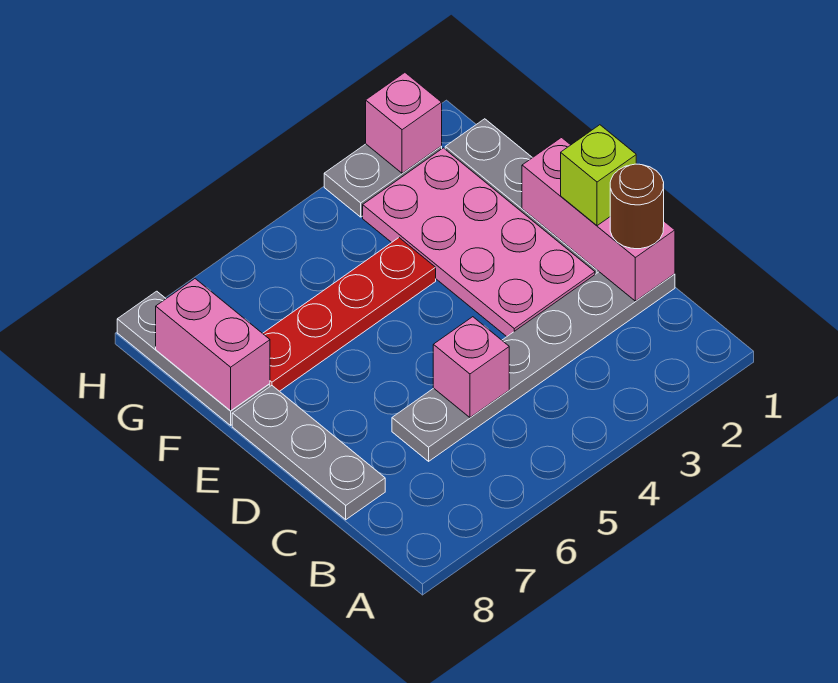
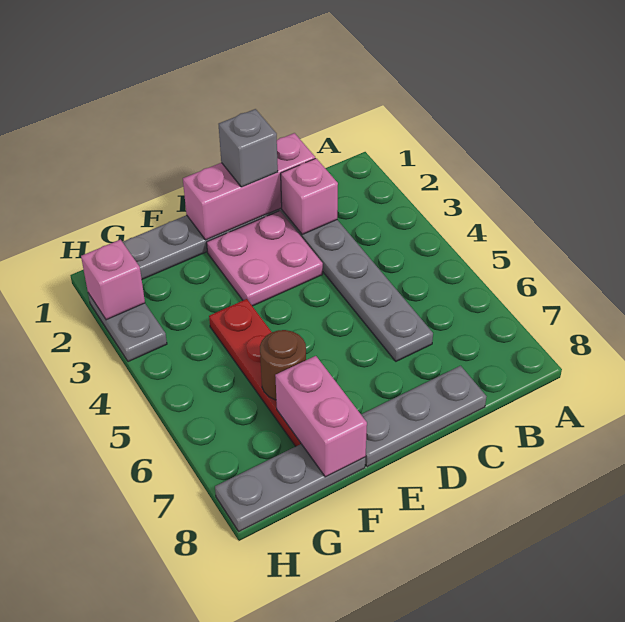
brown 1x1 round brick [610,164,664,249] -> brown 1x1 round brick moved to [260,330,306,400]
pink 1x1 brick [433,317,509,417] -> pink 1x1 brick moved to [281,158,338,234]
lime 1x1 brick [561,125,636,226] -> grey 1x1 brick [219,109,278,187]
pink 2x4 plate [363,148,595,337] -> pink 2x2 plate [207,211,323,306]
pink 1x2 brick [156,279,270,411] -> pink 1x2 brick turned to [275,356,367,477]

